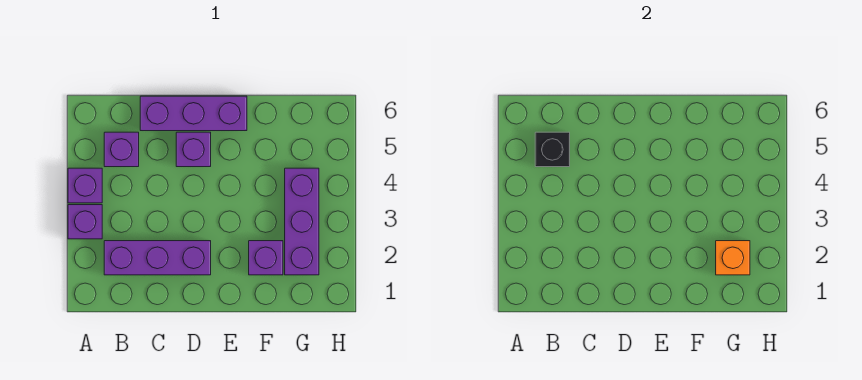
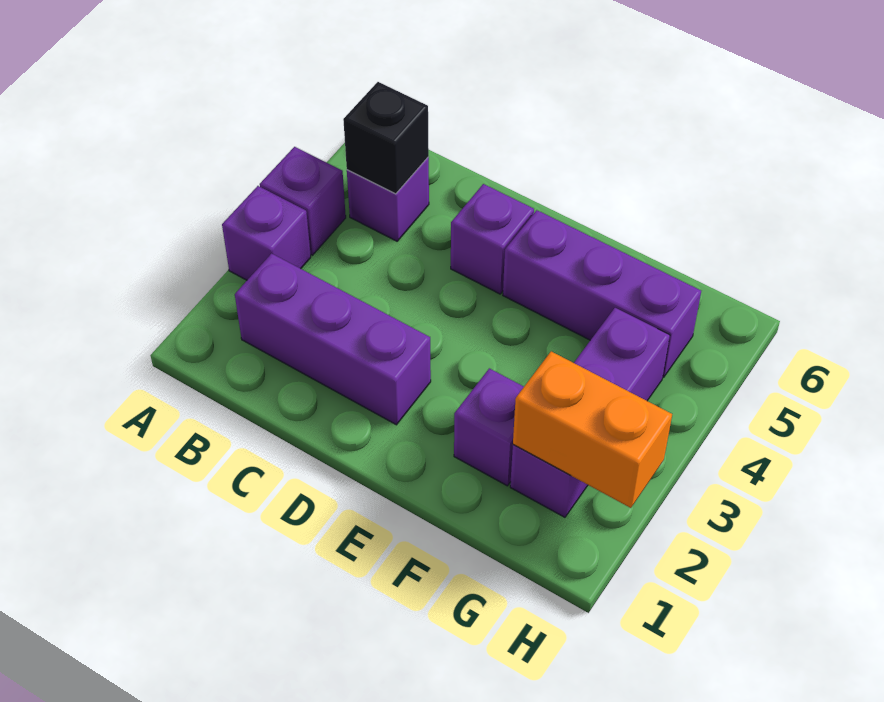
purple 1x3 brick [140,96,247,131] -> purple 1x3 brick moved to [503,210,701,378]
orange 1x1 brick [716,241,750,275] -> orange 1x2 brick [513,351,672,508]

